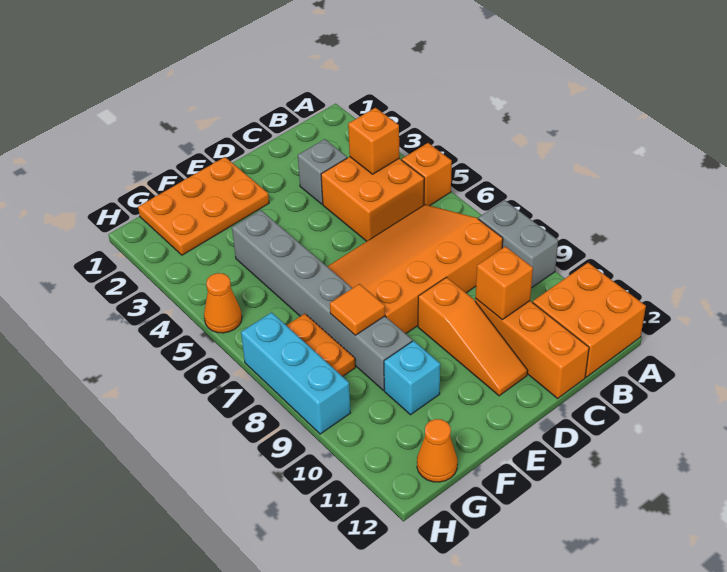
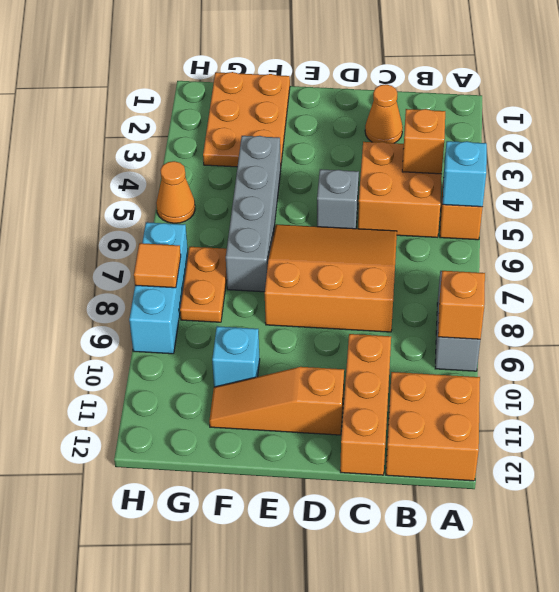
none -> cyan 1x1 brick [443,141,487,207]
orange 3x4 slope [327,205,503,334] -> orange 3x3 slope [265,224,397,332]
grey 1x1 brick [298,139,347,204] -> grey 1x1 brick moved to [317,169,359,229]
orange 1x1 brick [475,246,533,319] -> orange 1x1 brick moved to [438,271,485,339]
orange 1x3 slope [418,277,528,396] -> orange 1x3 slope turned to [209,367,344,435]
orange 2x3 plate [138,157,269,255] -> orange 2x3 plate turned to [203,72,290,167]
grey 1x6 brick [232,210,412,390] -> grey 1x4 brick [226,136,281,292]
orange 1x1 tile [330,284,385,335] -> orange 1x1 tile moved to [134,243,181,288]
orange 1x1 cone [417,419,457,482] -> orange 1x1 cone moved to [365,84,403,143]

